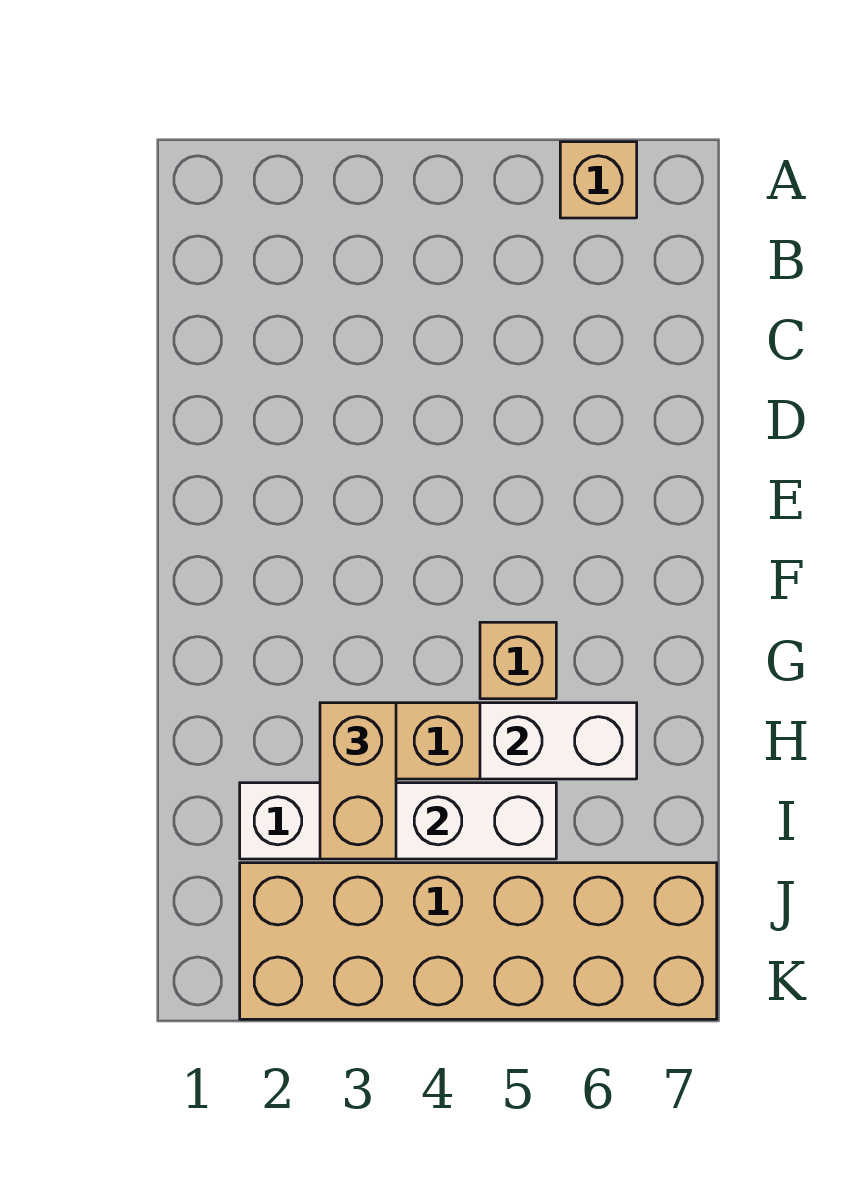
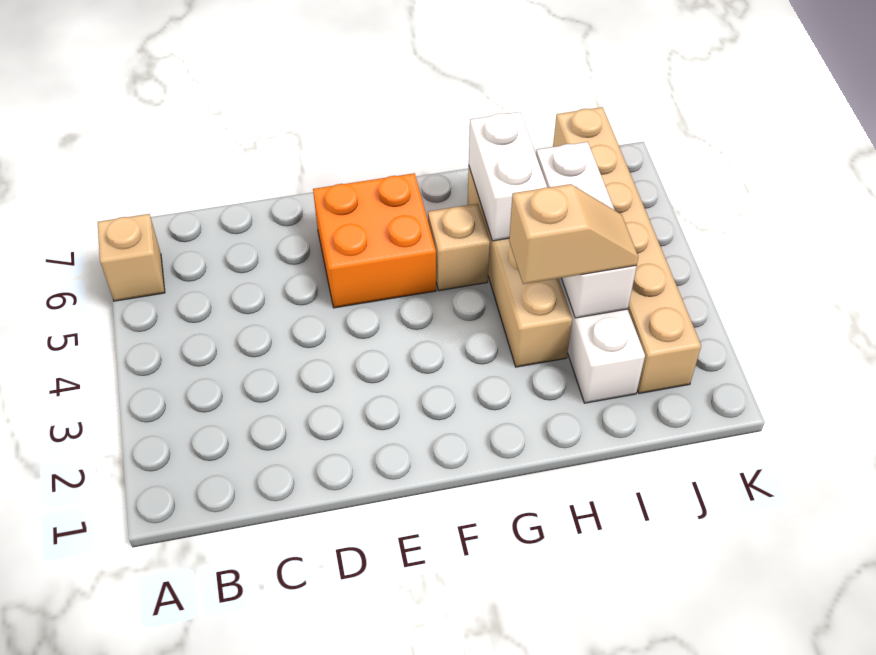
none -> orange 2x2 brick [313,173,436,308]
tan 1x2 brick [320,703,396,859] -> tan 1x2 slope [509,184,638,284]
tan 2x6 brick [240,863,717,1019] -> tan 1x6 brick [553,107,701,393]

